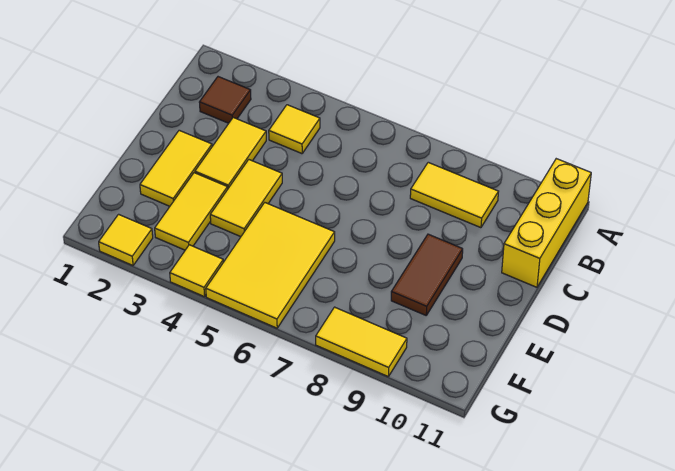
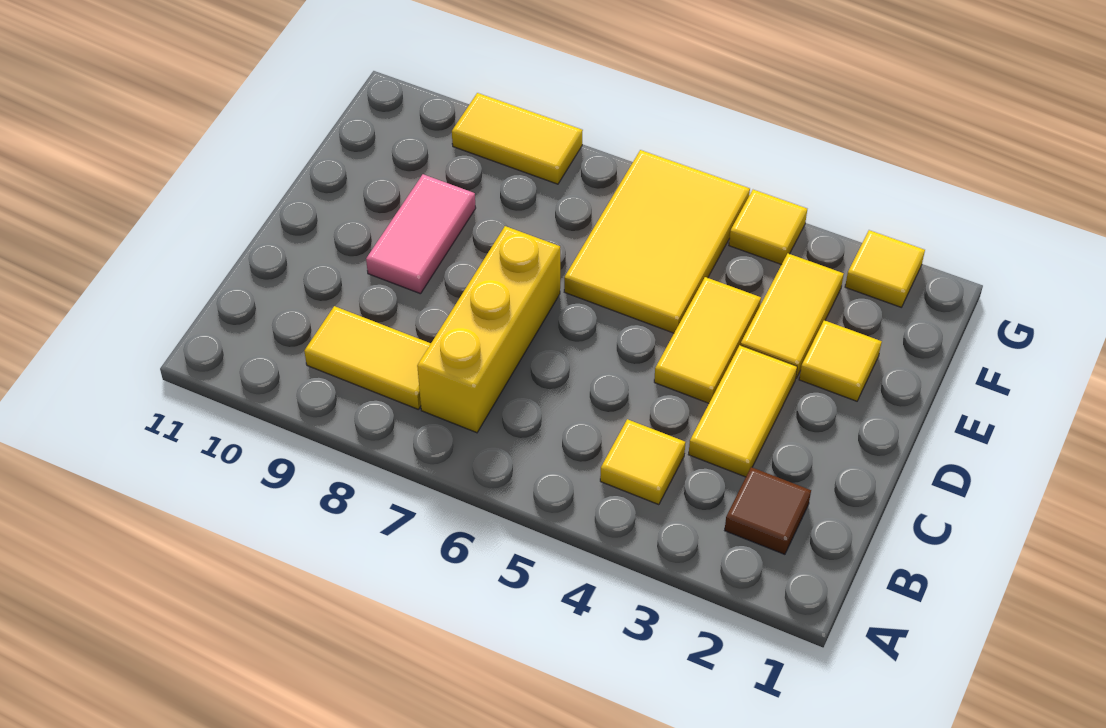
yellow 1x3 brick [502,159,591,287] -> yellow 1x3 brick moved to [417,226,560,433]
yellow 1x2 tile [140,130,212,206] -> yellow 1x1 tile [799,320,882,401]
brown 1x2 tile [391,234,463,315] -> pink 1x2 tile [366,174,476,294]

